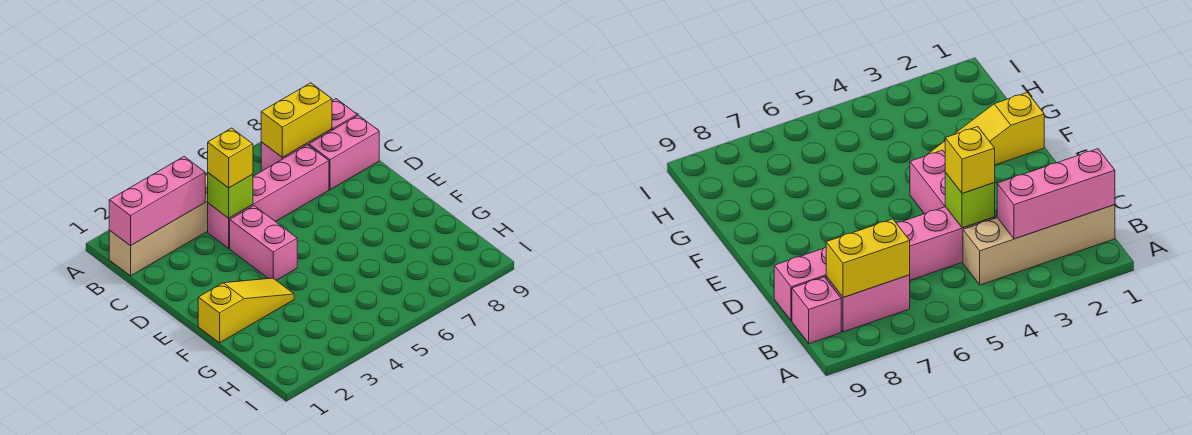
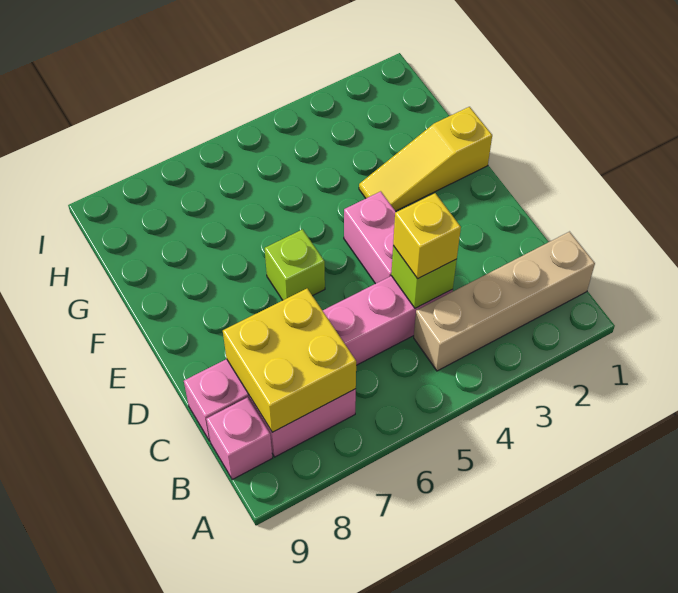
pink 1x3 brick [109,157,205,246] -> none
yellow 1x2 brick [261,83,332,158] -> yellow 2x2 brick [223,289,356,432]
none -> lime 1x1 brick [265,229,325,300]

